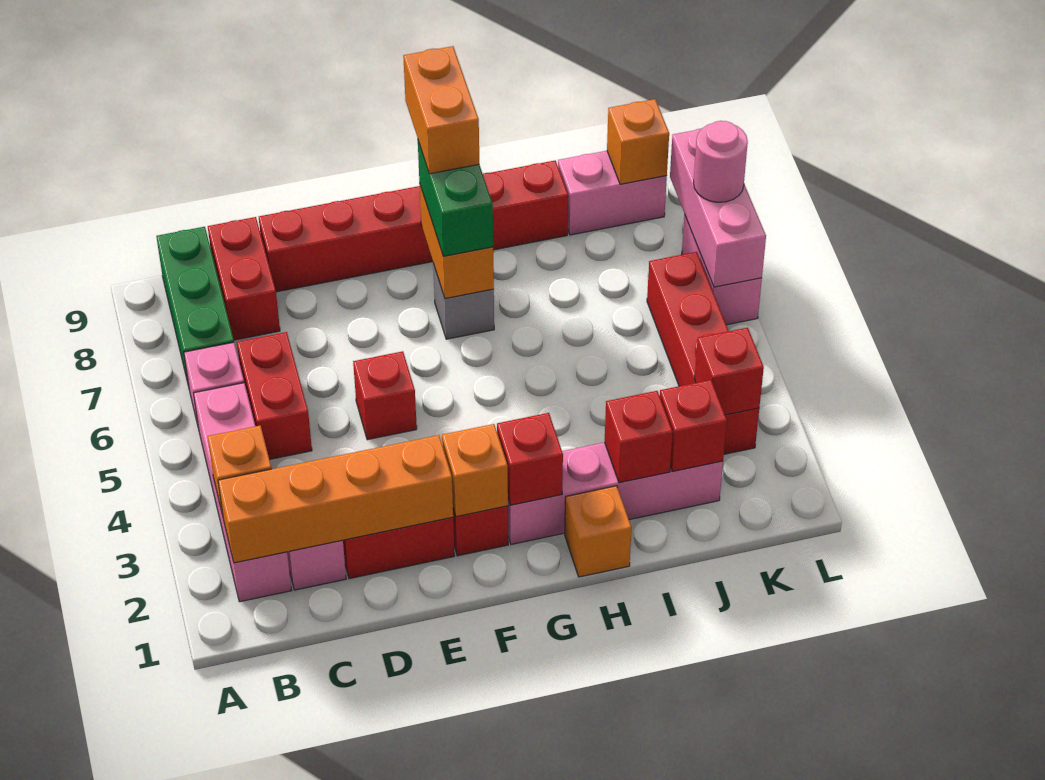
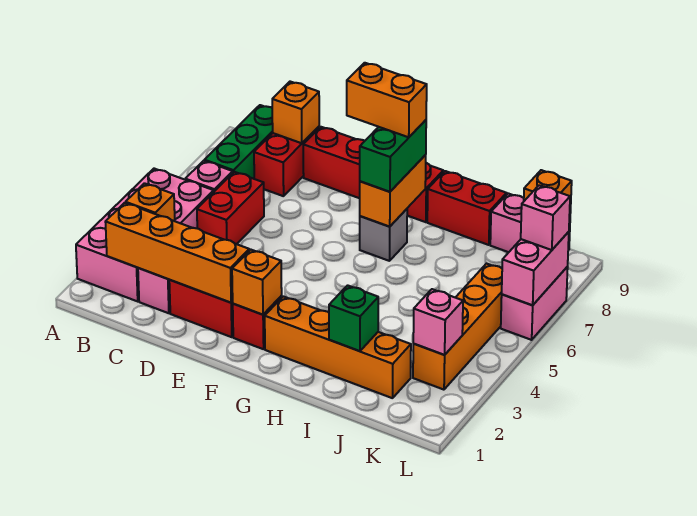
pink 1x4 brick [194,383,292,602] -> pink 2x4 brick [76,169,214,301]
red 1x1 brick [353,351,417,440] -> none
pink 1x4 brick [508,442,723,544] -> orange 1x4 brick [265,296,411,398]
red 1x1 brick [497,413,563,505] -> none
orange 1x2 brick [403,46,479,174] -> orange 1x2 brick turned to [347,63,427,137]
orange 1x1 brick [565,486,631,577] -> orange 1x1 brick moved to [272,82,319,143]
red 1x1 brick [605,391,673,483] -> green 1x1 brick [329,285,378,351]
red 1x1 brick [660,380,727,471] -> none
red 1x4 brick [647,252,759,454] -> orange 1x4 brick [413,263,502,390]
red 1x1 brick [695,328,764,415] -> pink 1x1 brick [413,289,463,355]
pink 1x3 brick [670,128,766,287] -> pink 1x2 brick [502,232,569,305]
pink 1x1 round brick [694,121,748,202] -> pink 1x1 brick [521,185,570,250]

